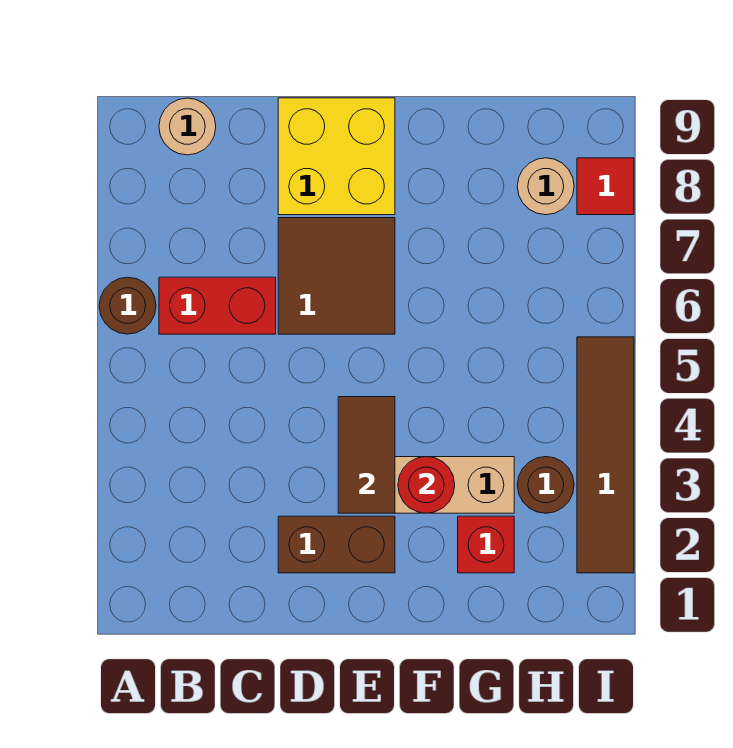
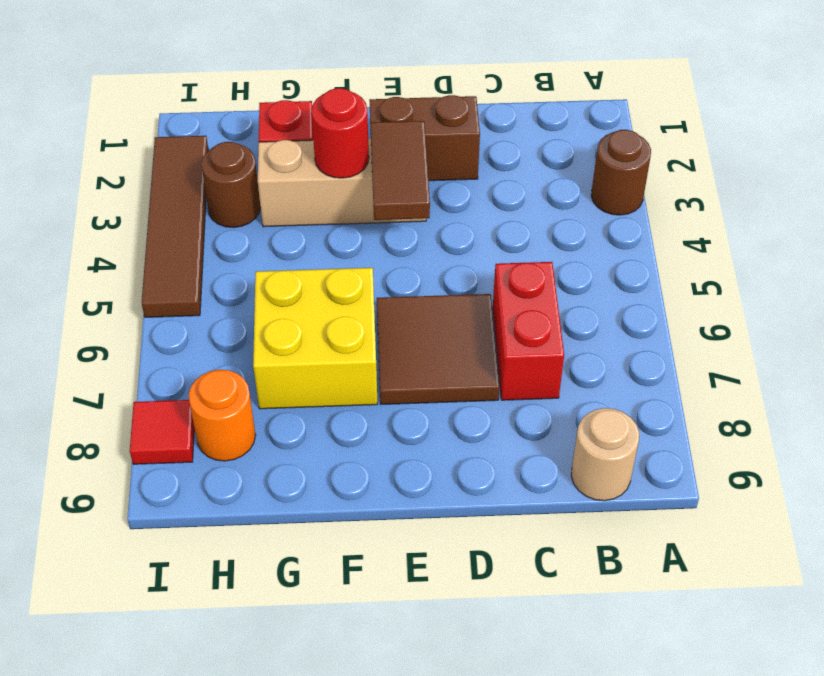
brown 1x1 round brick [99,277,156,334] -> brown 1x1 round brick moved to [591,130,651,215]
red 1x2 brick [159,277,276,334] -> red 1x2 brick turned to [493,262,564,400]
yellow 2x2 brick [278,98,395,215] -> yellow 2x2 brick moved to [253,268,377,409]
tan 1x1 round brick [517,158,574,215] -> orange 1x1 round brick [189,370,256,461]

